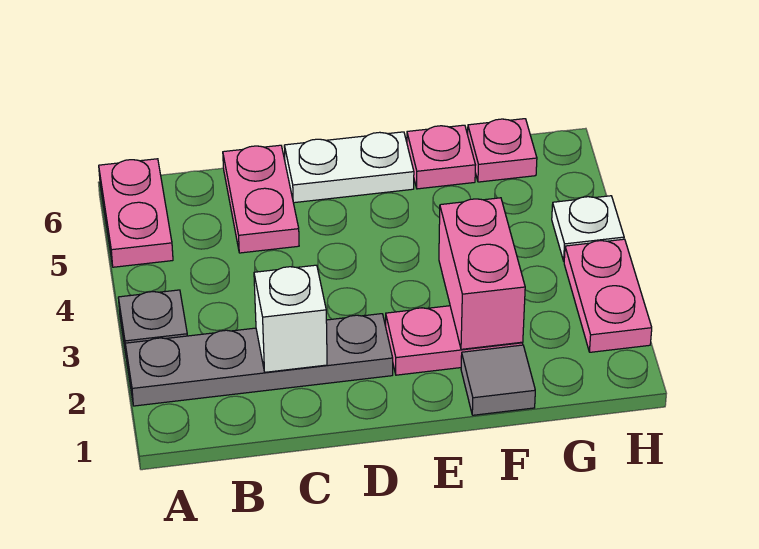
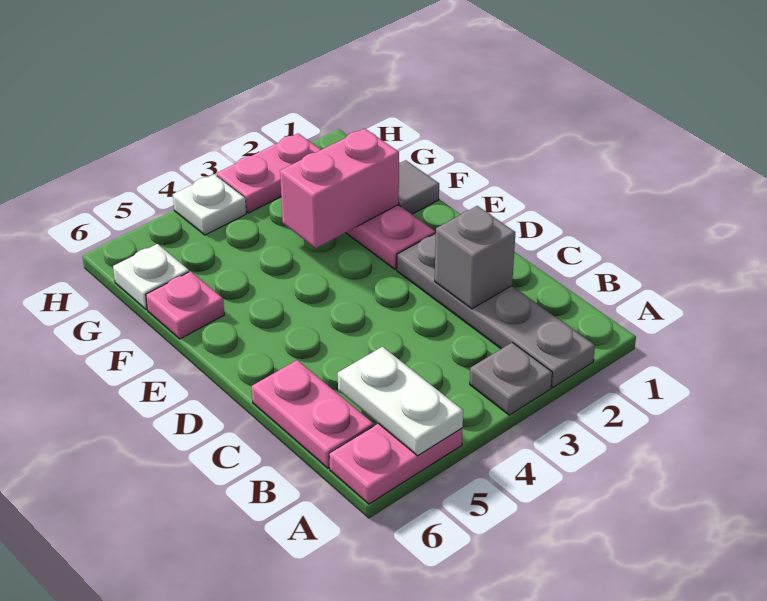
white 1x1 brick [254,265,327,372] -> grey 1x1 brick [435,206,515,309]
pink 1x2 plate [223,145,299,253] -> pink 1x2 plate turned to [252,360,374,468]
white 1x2 plate [284,132,414,203] -> white 1x2 plate moved to [338,347,463,456]
pink 1x1 plate [468,119,537,182] -> white 1x1 plate [113,244,189,310]

